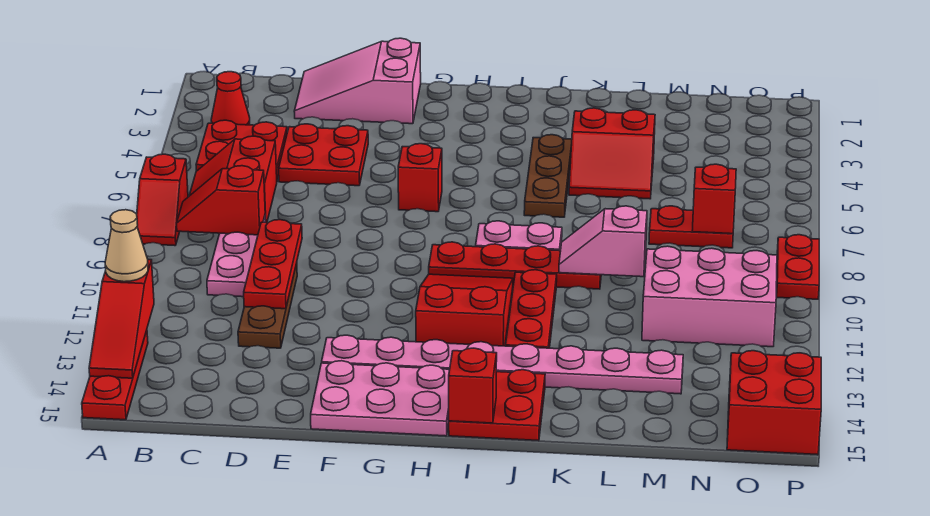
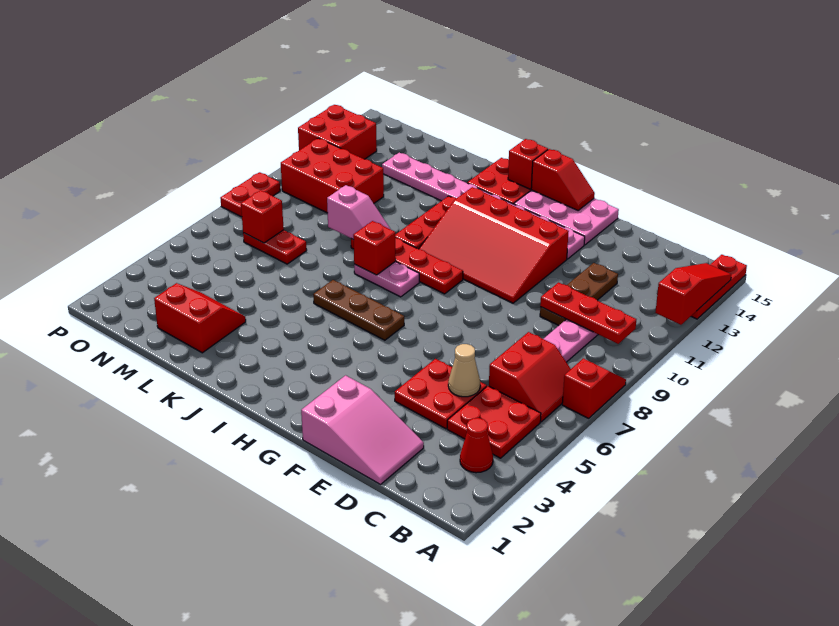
tan 1x1 cone [105,210,148,282] -> tan 1x1 cone moved to [448,344,480,397]
red 1x2 slope [177,166,265,235] -> red 1x2 slope moved to [531,149,595,210]
red 1x3 plate [244,220,302,309] -> red 1x3 plate turned to [540,282,636,344]
red 1x1 brick [398,144,442,212] -> red 1x1 brick moved to [353,221,396,275]
red 2x3 slope [416,274,513,346] -> red 3x4 slope [419,187,569,303]
brown 1x3 plate [524,135,572,217] -> brown 1x3 plate turned to [313,280,404,340]
red 2x2 slope [569,108,655,199] -> red 2x2 slope moved to [154,283,246,353]
pink 2x3 brick [642,246,777,347] -> red 2x3 brick [281,138,384,213]
red 2x2 brick [727,351,821,455] -> red 2x2 brick moved to [298,105,377,159]

